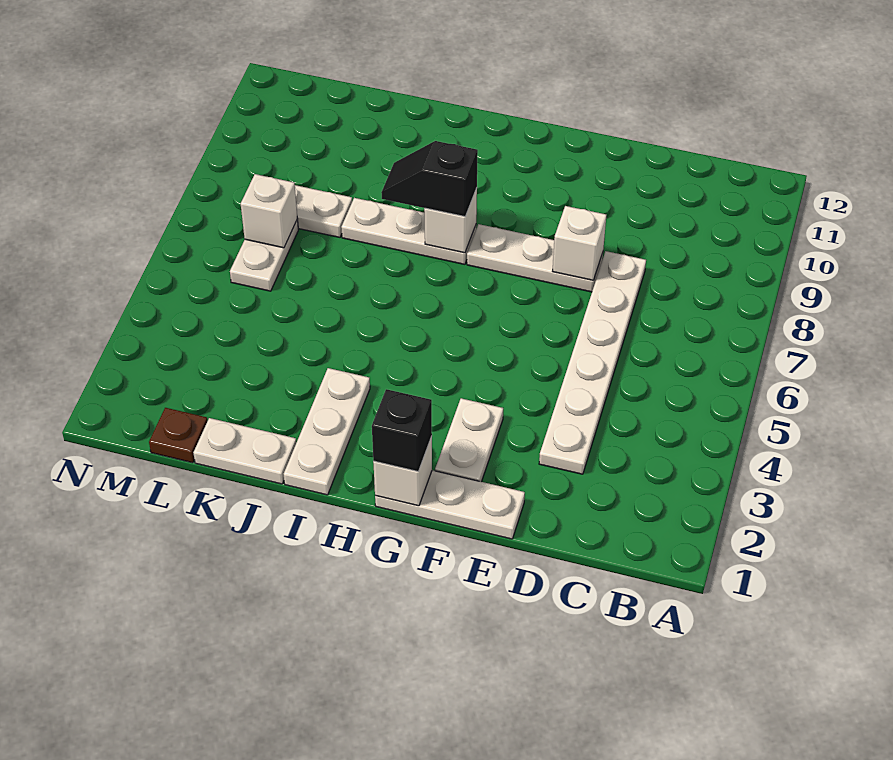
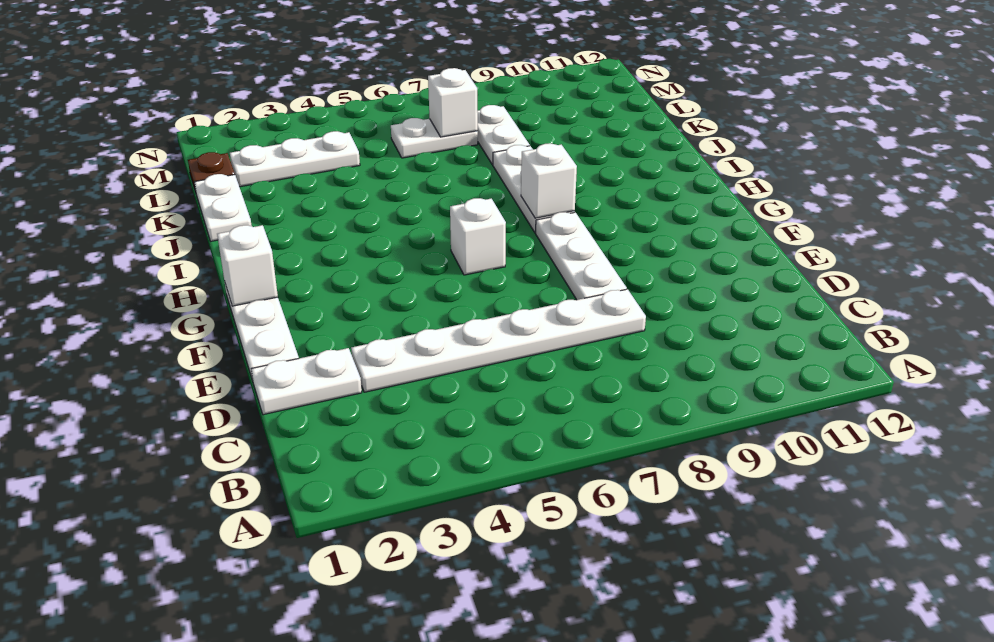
white 1x1 brick [553,206,606,280] -> white 1x1 brick moved to [450,198,506,275]
white 1x2 plate [435,398,503,482] -> white 1x2 plate moved to [251,348,362,415]
black 1x1 brick [372,389,432,472] -> none
black 1x2 slope [381,141,478,217] -> none
white 1x3 plate [284,368,370,495] -> white 1x3 plate moved to [230,131,360,187]

